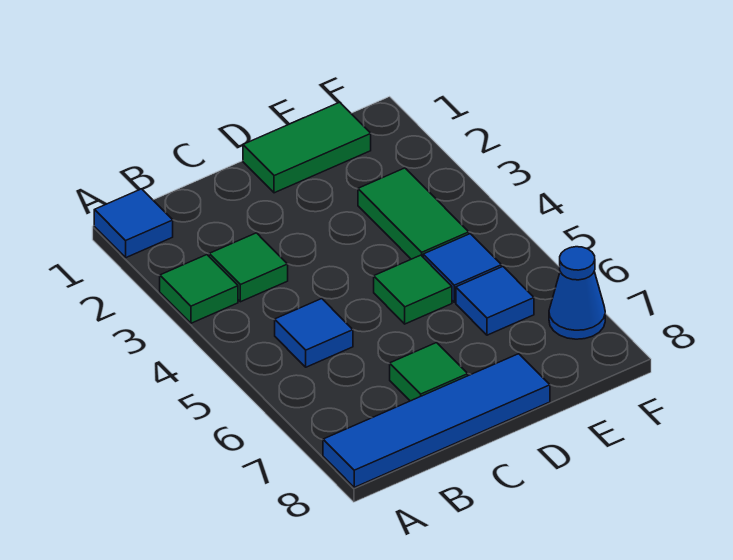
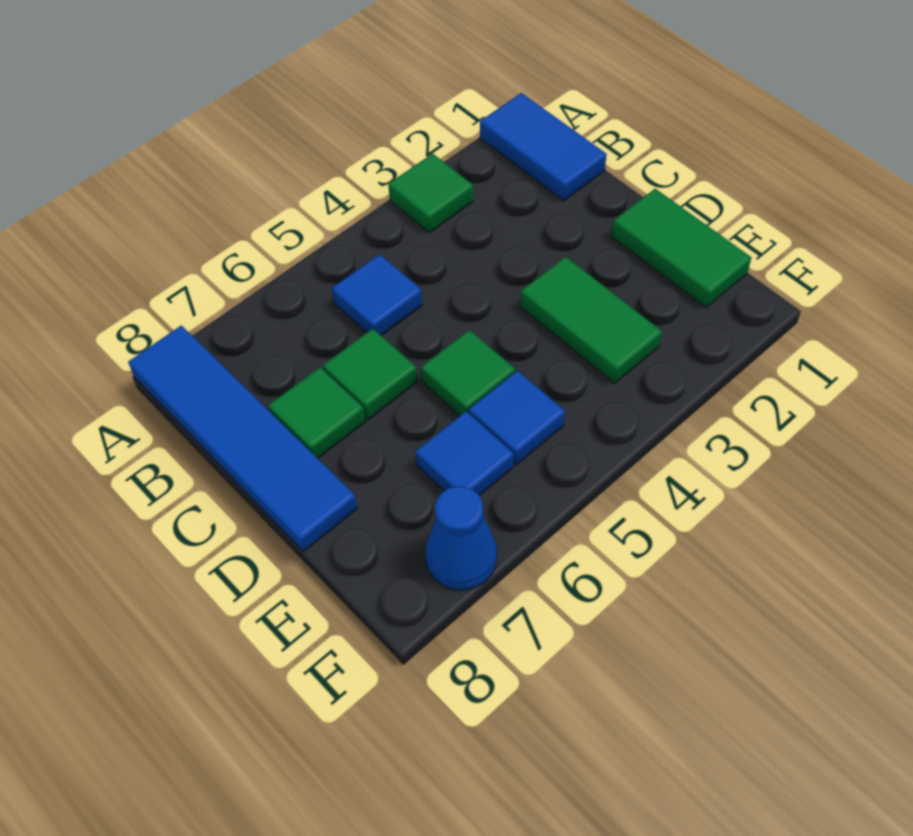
blue 1x1 tile [94,189,173,258] -> blue 1x2 tile [480,93,607,201]
green 1x1 tile [209,233,288,302] -> green 1x1 tile moved to [323,329,417,420]
green 1x2 tile [358,168,469,259] -> green 1x2 tile turned to [520,257,662,383]

